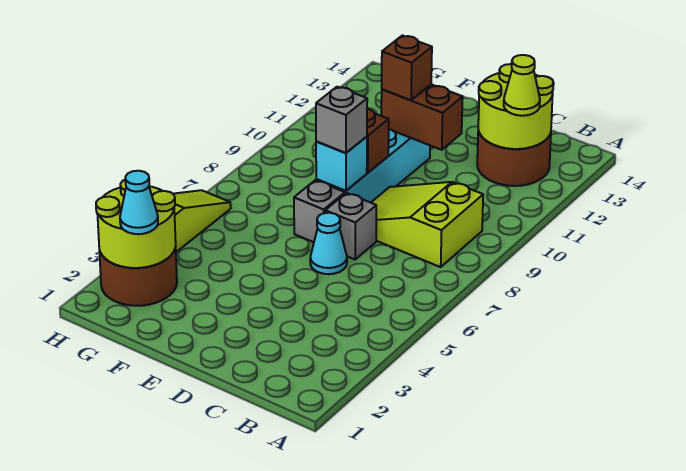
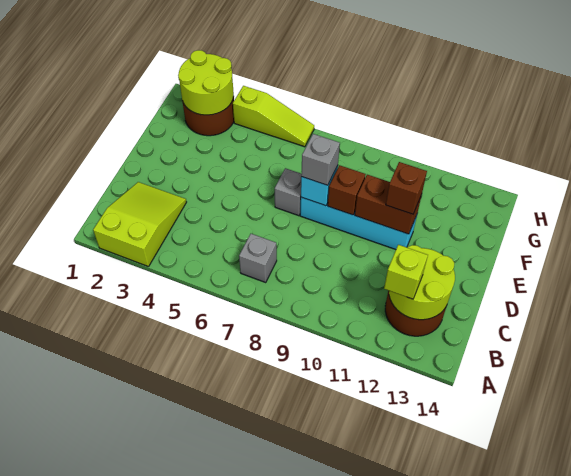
lime 2x3 slope [371,182,483,267] -> lime 2x3 slope moved to [93,182,186,266]
lime 1x1 cone [504,55,540,116] -> lime 1x1 brick [384,245,428,299]
cyan 1x1 cone [310,213,347,274] -> none
grey 1x1 brick [325,193,376,259] -> grey 1x1 brick moved to [239,234,277,282]
brown 1x2 brick [381,84,463,150] -> brown 1x2 brick turned to [355,175,422,234]
cyan 1x1 cone [120,171,158,234] -> none

